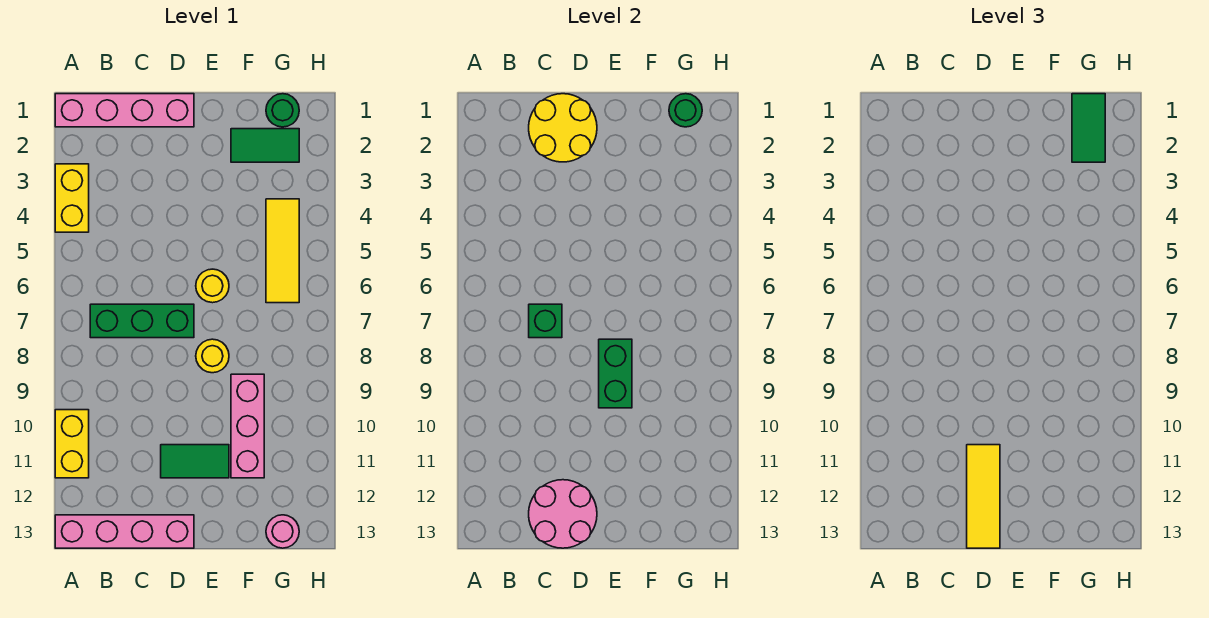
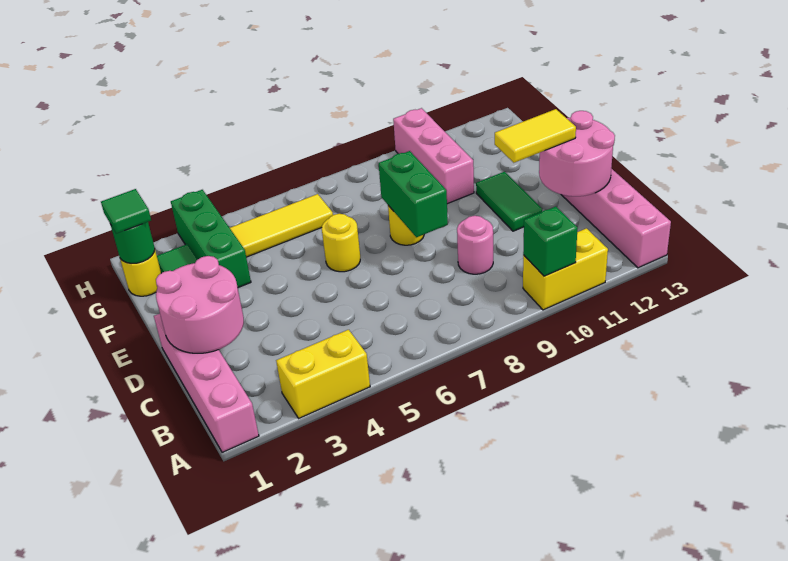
green 1x3 brick [90,304,194,338] -> green 1x3 brick moved to [171,190,251,288]
yellow 2x2 round brick [529,94,597,162] -> pink 2x2 round brick [156,256,244,353]
green 1x1 brick [529,304,562,338] -> green 1x1 brick moved to [523,207,578,276]
yellow 1x3 tile [967,445,1000,548] -> yellow 1x2 tile [495,109,576,163]
green 1x2 brick [599,339,632,408] -> green 1x2 brick turned to [379,151,448,237]
pink 1x3 brick [231,374,264,478] -> pink 1x3 brick turned to [393,108,474,204]
green 1x1 round brick [266,94,299,127] -> yellow 1x1 round brick [120,251,161,296]
green 1x2 tile [1072,94,1105,162] -> green 1x1 tile [101,189,151,234]
pink 1x1 round brick [266,515,299,548] -> pink 1x1 round brick moved to [457,216,493,274]

